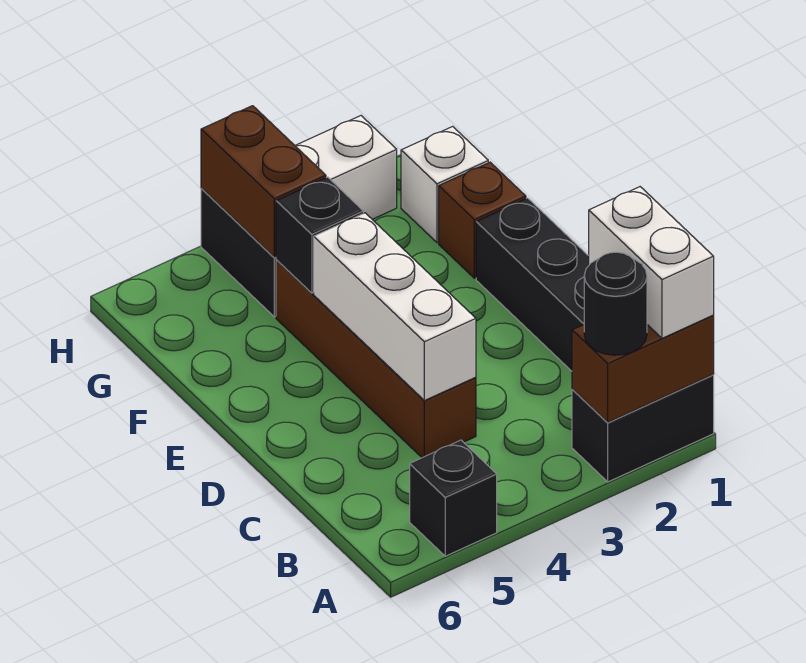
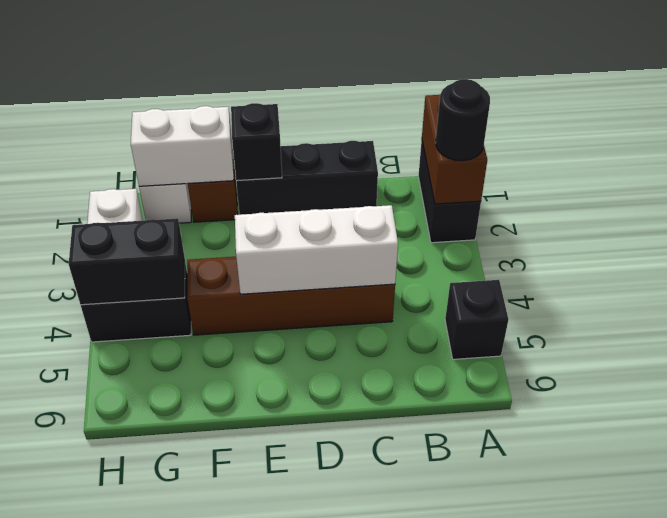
white 1x2 brick [589,187,714,338] -> white 1x2 brick moved to [131,106,234,186]
black 1x1 brick [276,177,363,293] -> black 1x1 brick moved to [231,103,282,181]
brown 1x2 brick [201,106,326,257] -> black 1x2 brick [69,218,185,305]

